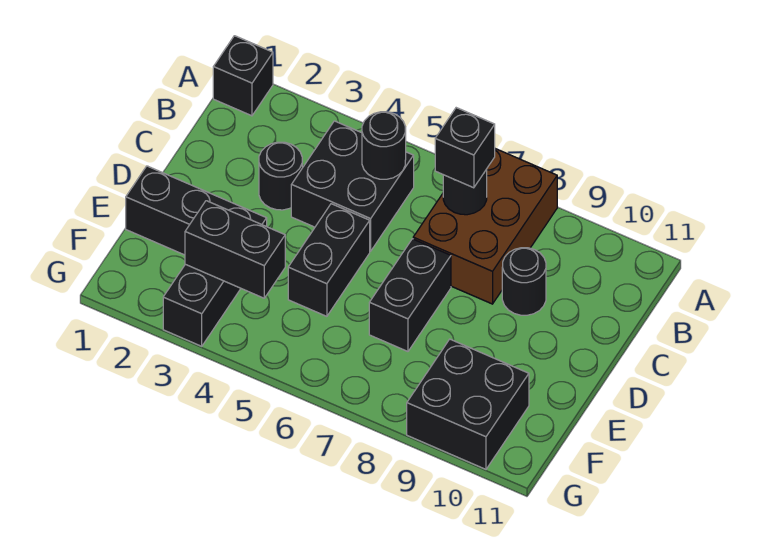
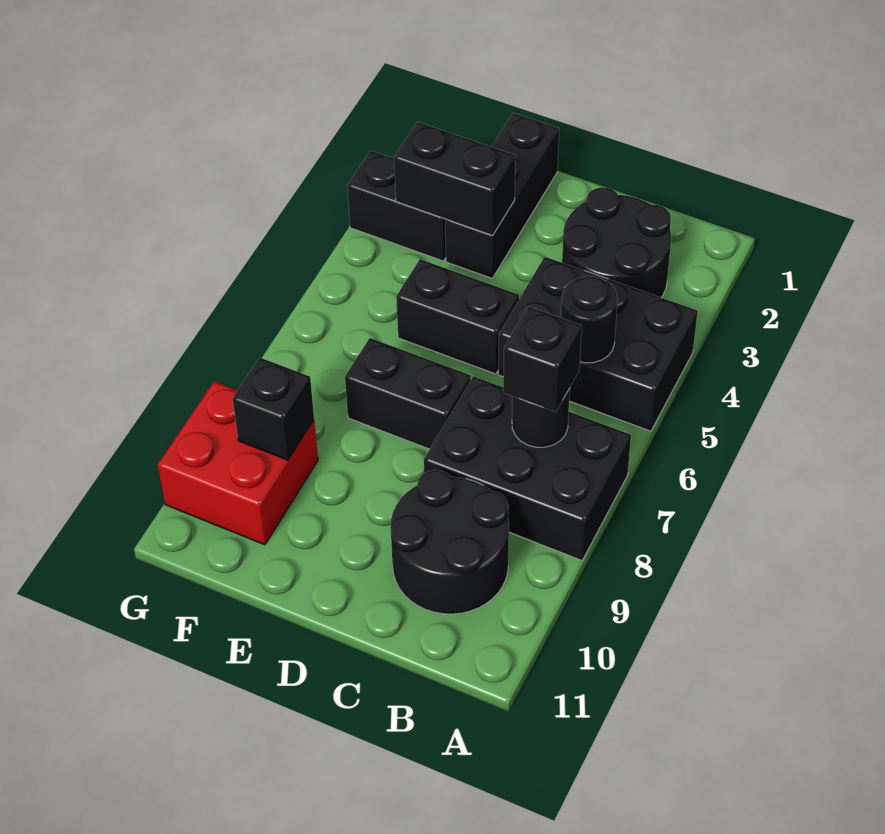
black 1x1 brick [213,36,273,116] -> black 1x1 brick moved to [233,358,314,460]
brown 2x3 brick [413,149,557,304] -> black 2x3 brick [424,376,631,560]
black 2x2 brick [291,121,414,251] -> black 2x3 brick [498,257,698,431]
black 1x1 round brick [259,142,302,210] -> black 2x2 round brick [562,187,671,297]
black 1x1 round brick [502,248,546,315] -> black 2x2 round brick [390,470,509,614]
black 1x2 brick [185,201,285,298] -> black 1x2 brick turned to [394,122,515,235]
black 2x2 brick [407,339,529,469] -> red 2x2 brick [158,381,318,545]

